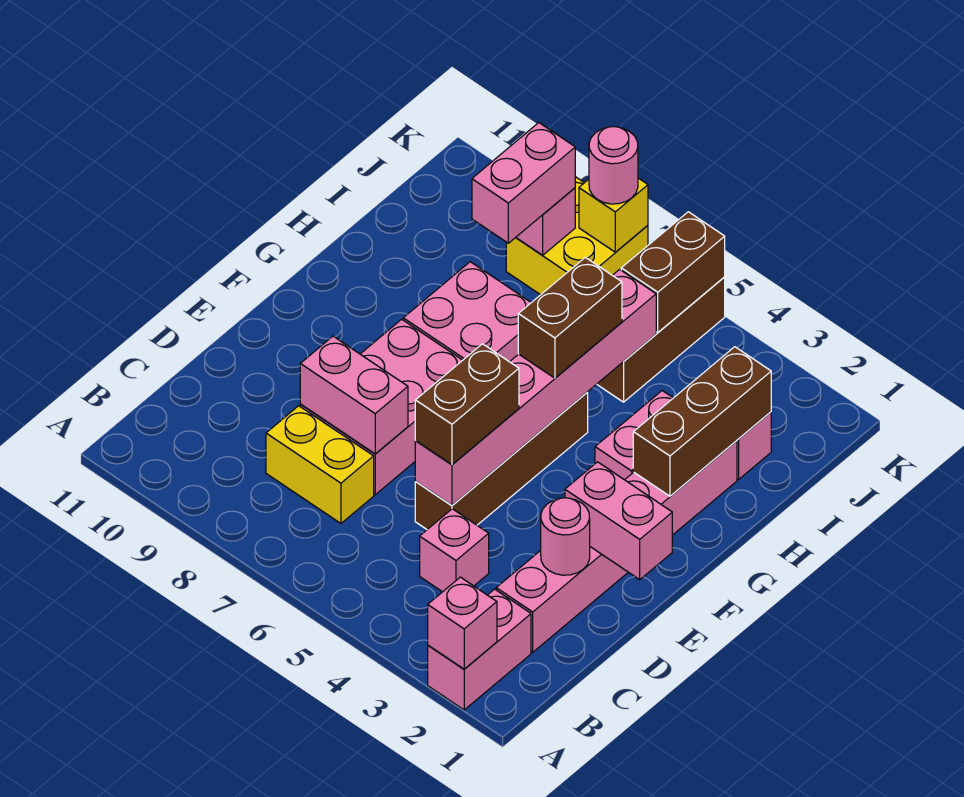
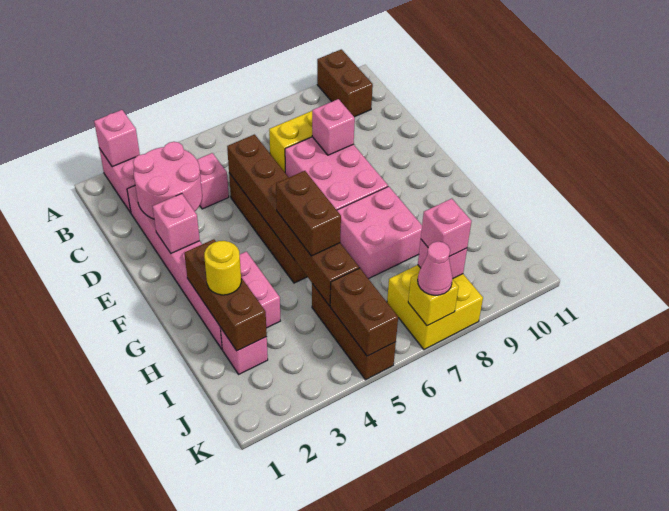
pink 1x1 round brick [541,498,590,575] -> pink 2x2 round brick [133,142,202,219]
pink 1x6 brick [415,269,656,505] -> brown 1x6 brick [227,134,359,306]
brown 1x2 brick [415,344,519,465] -> brown 1x2 brick moved to [317,49,373,117]
pink 1x2 brick [300,336,408,454] -> pink 1x1 brick [312,99,355,155]
pink 1x2 brick [565,462,672,580] -> pink 1x1 brick [153,194,200,253]
none -> yellow 1x1 round brick [204,241,241,295]
pink 1x2 brick [472,123,575,243] -> pink 1x1 brick [421,199,471,257]
pink 1x1 round brick [589,127,638,204] -> pink 1x1 cone [418,242,453,295]

